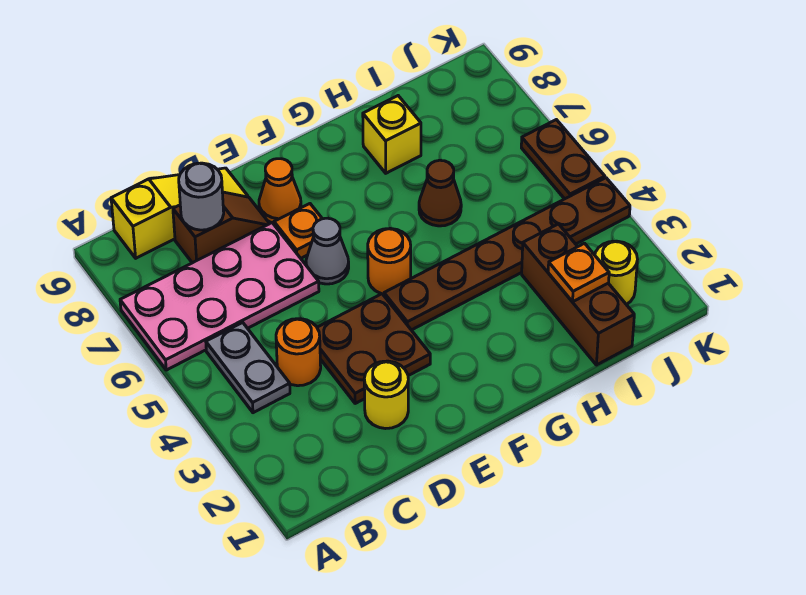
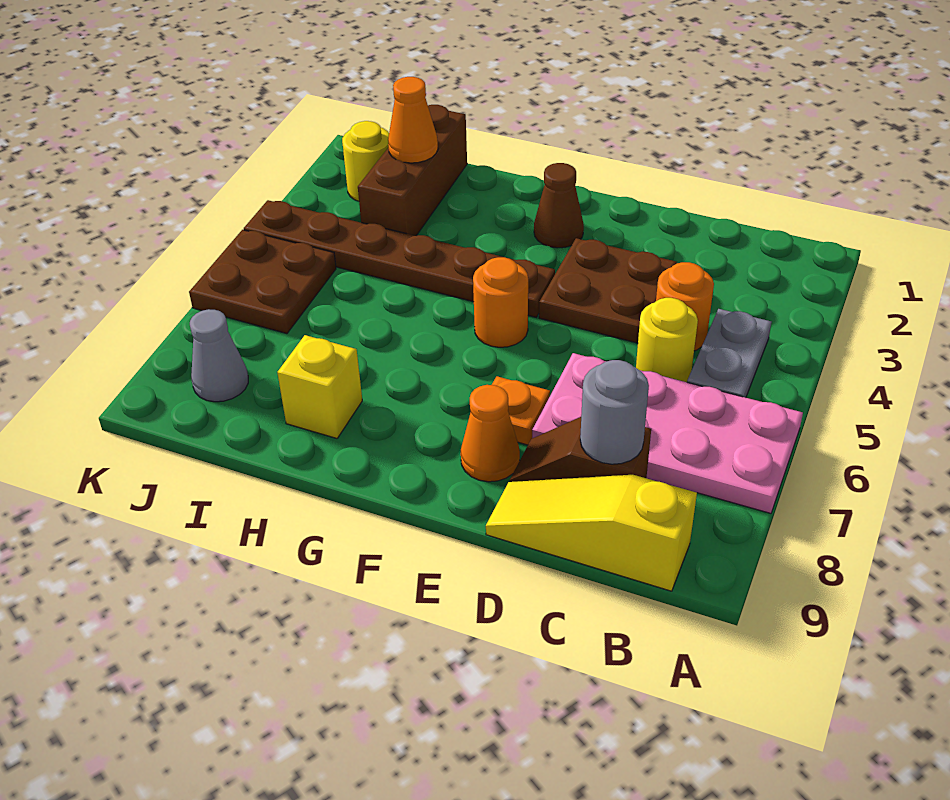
yellow 1x1 round brick [364,361,408,429] -> yellow 1x1 round brick moved to [636,298,698,382]
grey 1x1 cone [306,218,349,284] -> grey 1x1 cone moved to [190,309,248,402]
brown 1x1 cone [419,160,461,226] -> brown 1x1 cone moved to [534,163,584,248]
orange 1x1 plate [548,243,609,302] -> orange 1x1 cone [388,77,438,163]
brown 1x2 plate [521,120,605,199] -> brown 2x2 plate [189,230,336,334]

